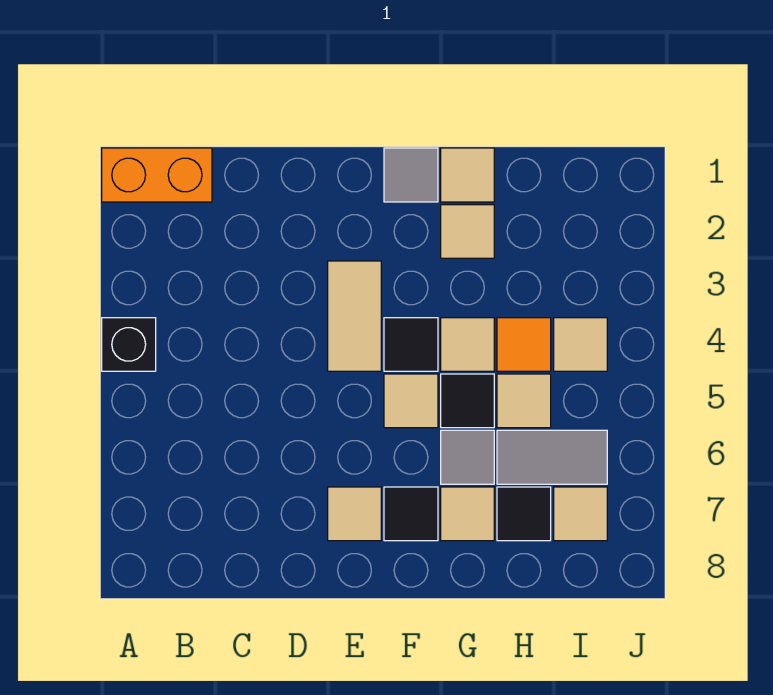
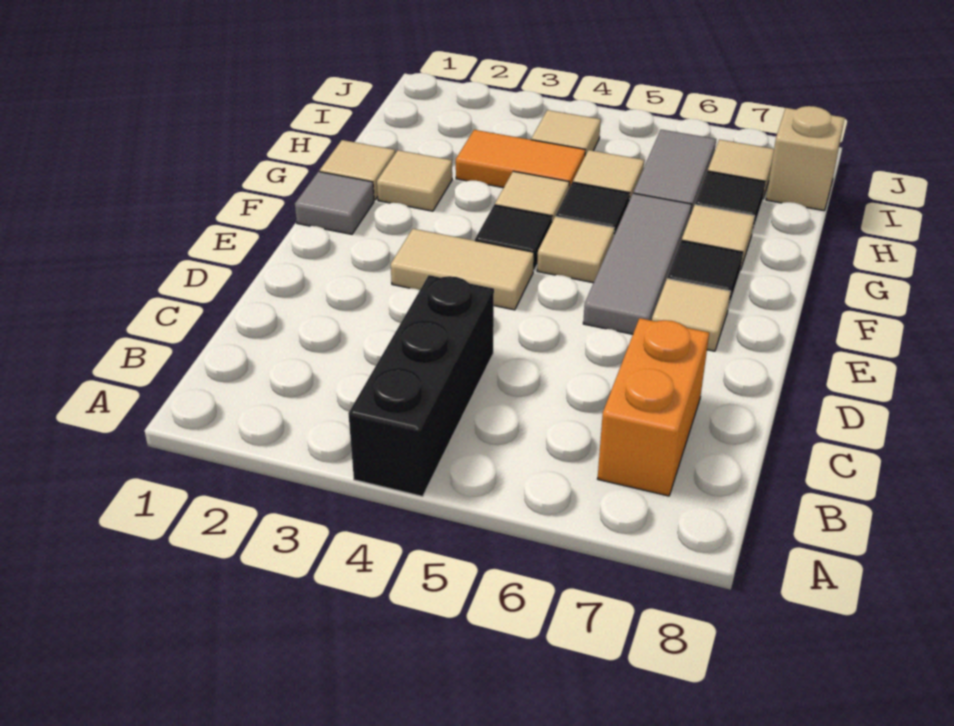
orange 1x2 brick [102,148,212,202] -> orange 1x2 brick moved to [598,318,709,496]
black 1x1 brick [102,318,156,371] -> black 1x3 brick [348,275,494,496]
grey 1x1 tile [441,430,494,484] -> grey 1x3 tile [583,193,692,334]
orange 1x1 tile [497,318,551,371] -> orange 1x2 tile [456,130,585,188]
none -> tan 1x1 brick [766,106,845,211]

